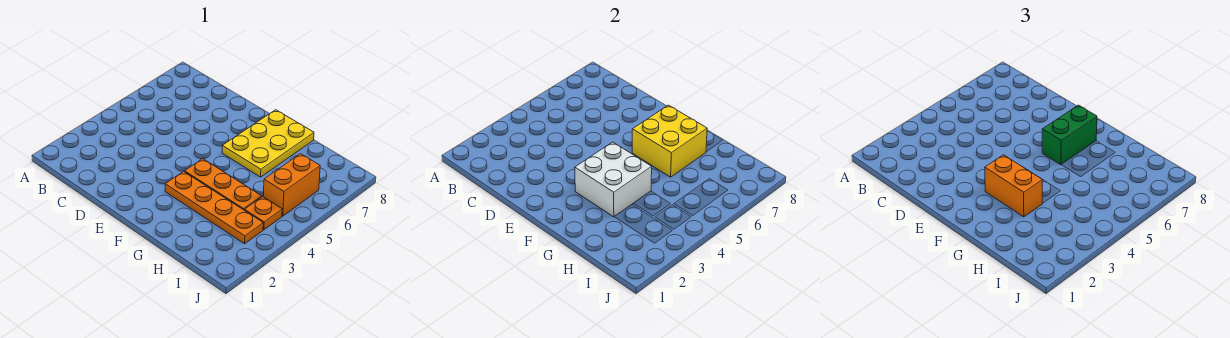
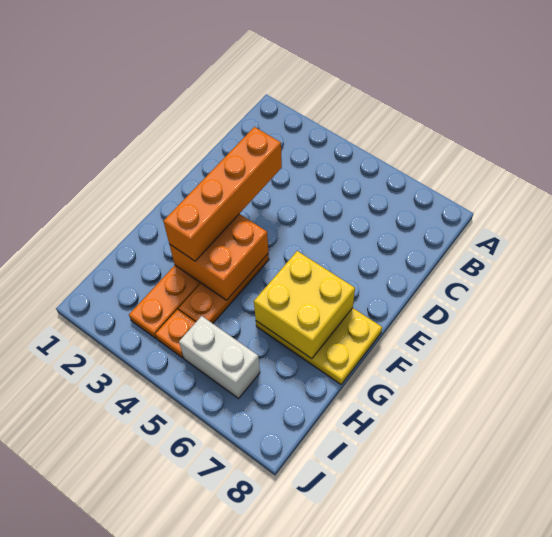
white 2x2 brick [575,142,652,217] -> orange 2x2 brick [169,214,268,300]
orange 1x2 brick [985,155,1042,217] -> orange 1x4 brick [163,127,282,261]
green 1x2 brick [1042,105,1097,165] -> none
orange 1x2 brick [263,154,320,216] -> white 1x2 brick [179,316,260,398]

